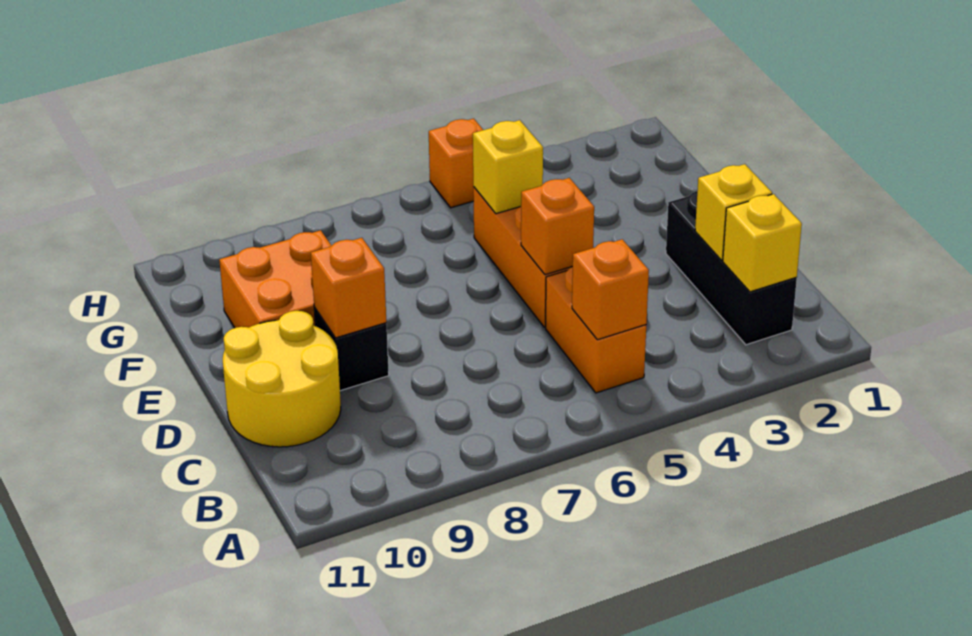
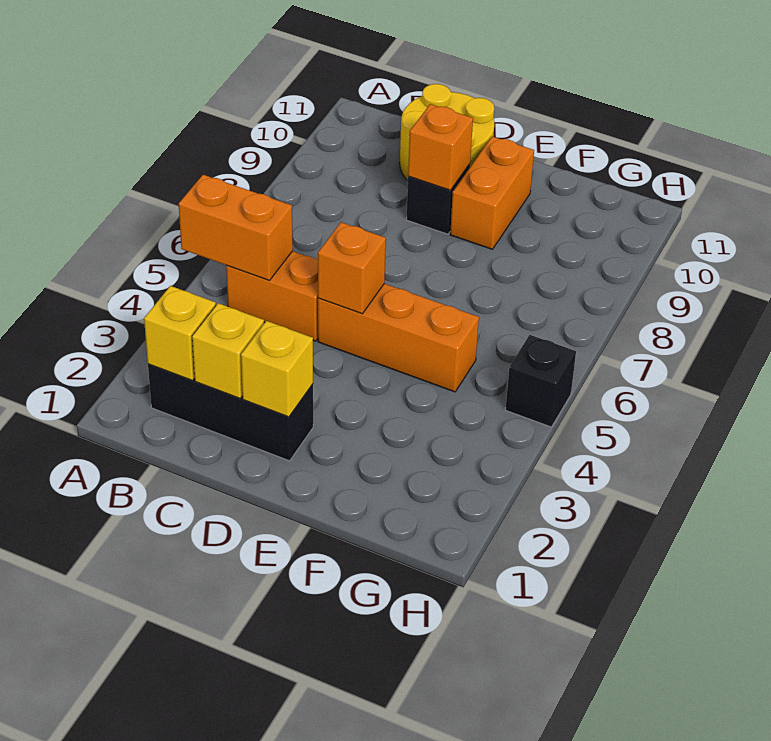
orange 1x1 brick [572,239,649,340] -> orange 1x2 brick [179,175,293,280]
orange 2x2 brick [219,230,332,328] -> orange 1x2 brick [450,136,534,249]
yellow 1x1 brick [473,120,543,214] -> yellow 1x1 brick moved to [241,321,313,417]
orange 1x1 brick [429,119,483,208] -> black 1x1 brick [505,335,576,427]

